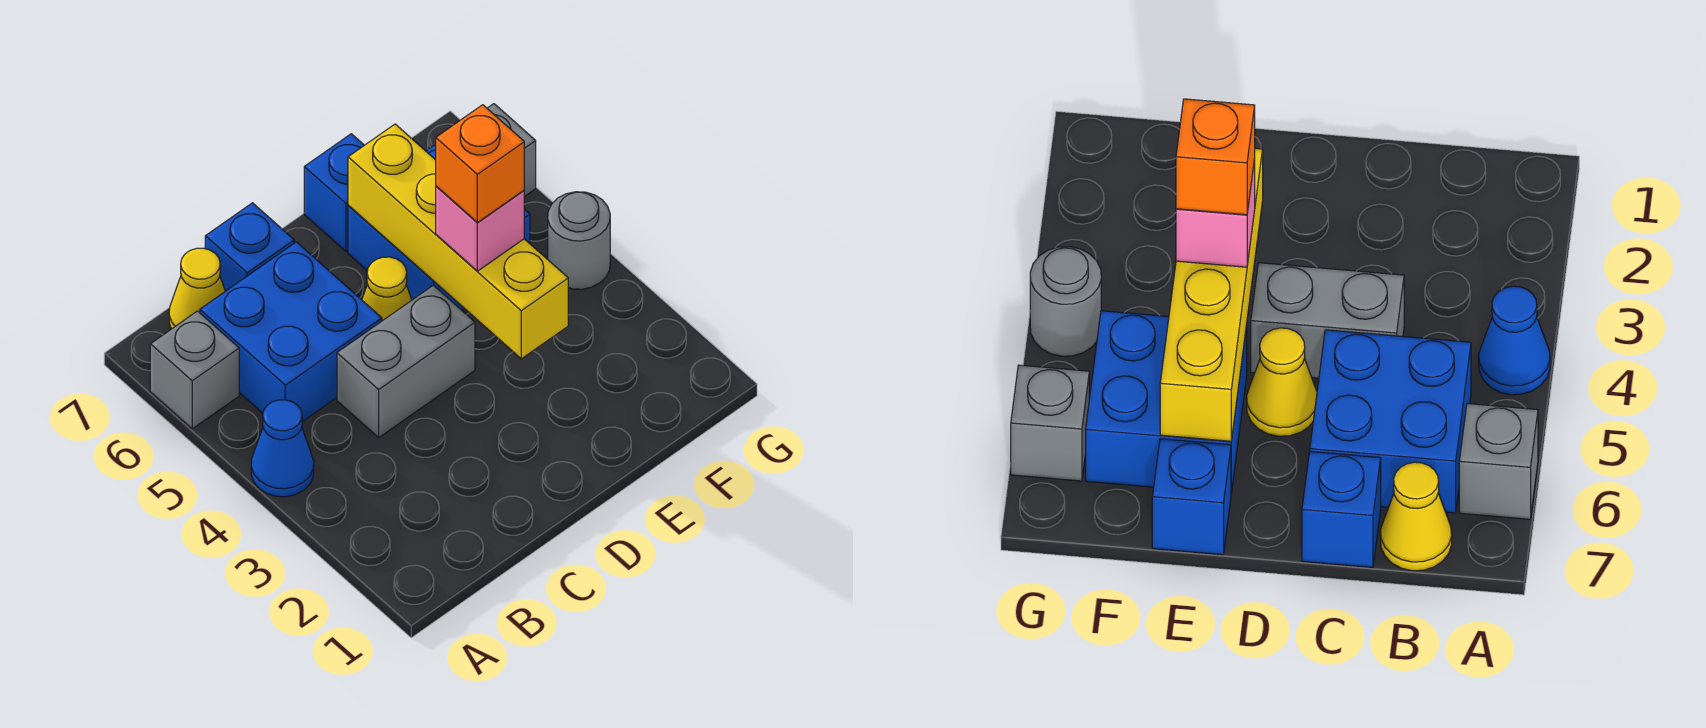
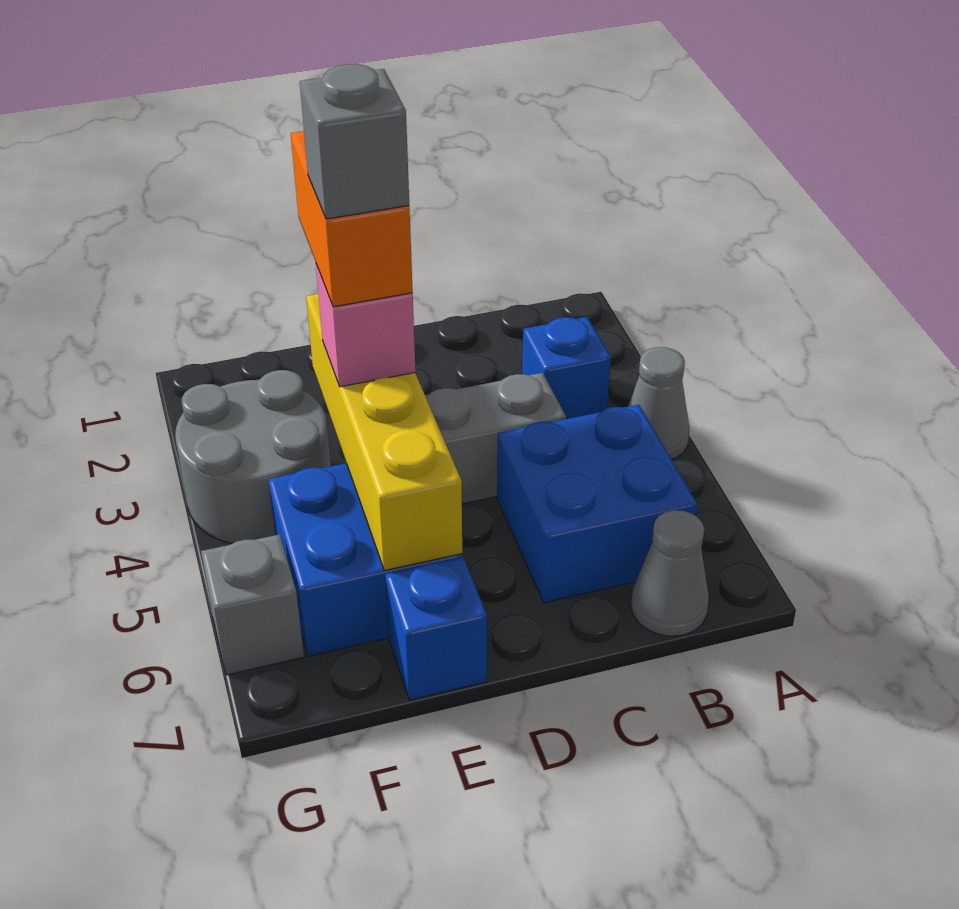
blue 1x1 cone [251,400,314,497] -> grey 1x1 cone [628,347,690,459]
grey 1x1 brick [150,311,239,429] -> grey 1x1 brick moved to [300,64,409,219]
yellow 1x1 cone [169,248,225,329] -> grey 1x1 cone [631,510,709,636]
blue 1x1 brick [205,203,294,291] -> blue 1x1 brick moved to [522,317,611,419]
yellow 1x1 cone [362,257,412,321] -> none
orange 1x1 brick [436,105,524,223] -> orange 1x2 brick [291,131,413,307]
grey 1x1 round brick [548,192,610,289] -> grey 2x2 round brick [175,370,331,544]

